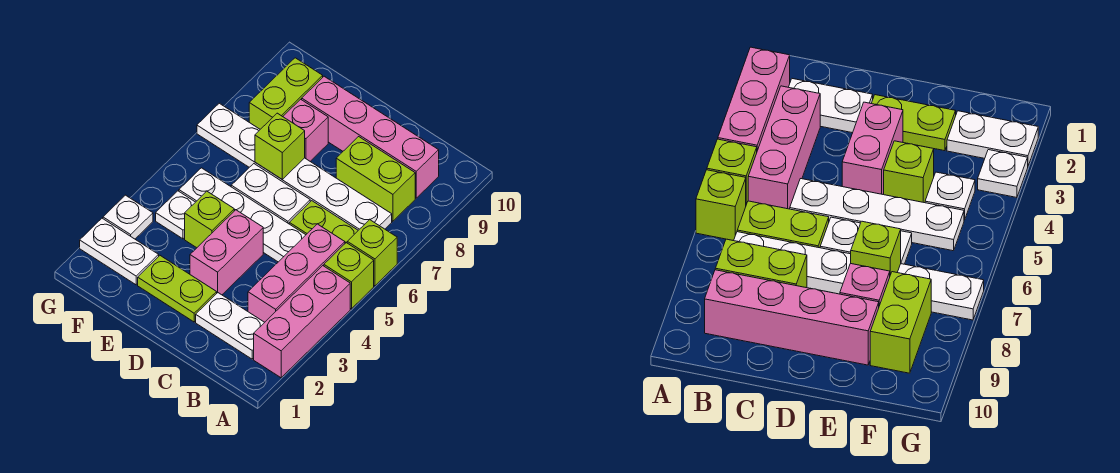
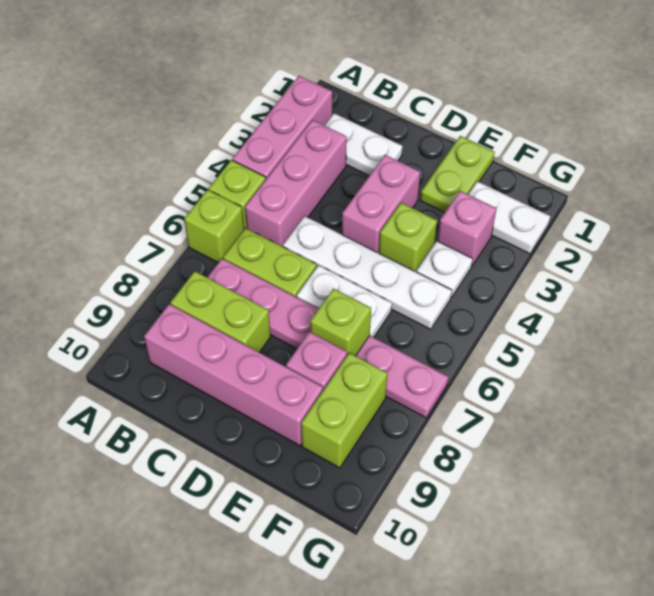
white 1x6 plate [197,103,392,230] -> pink 1x6 plate [207,259,448,418]
lime 1x2 plate [138,256,217,322] -> lime 1x2 plate turned to [420,136,495,212]
none -> pink 1x1 brick [438,191,497,266]
white 1x1 plate [103,195,153,239] -> none

